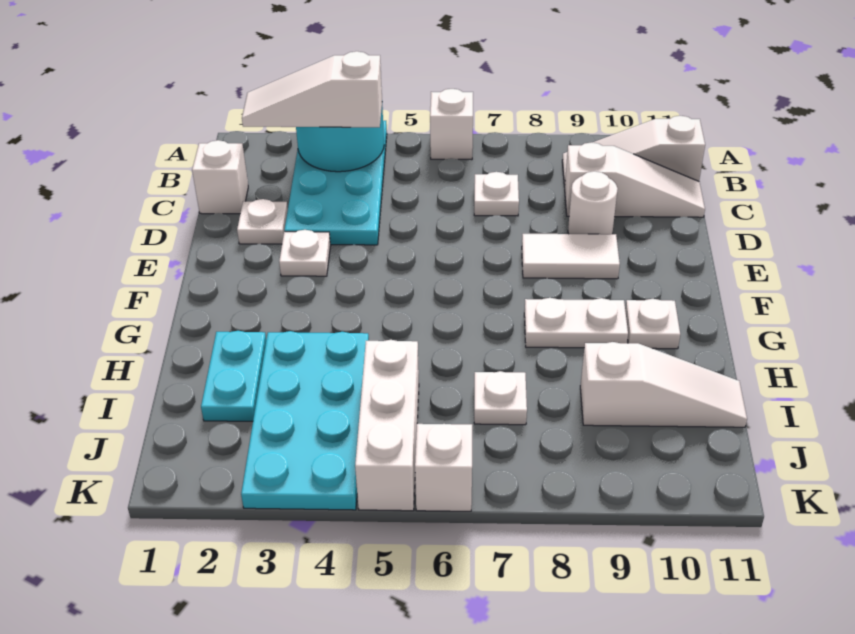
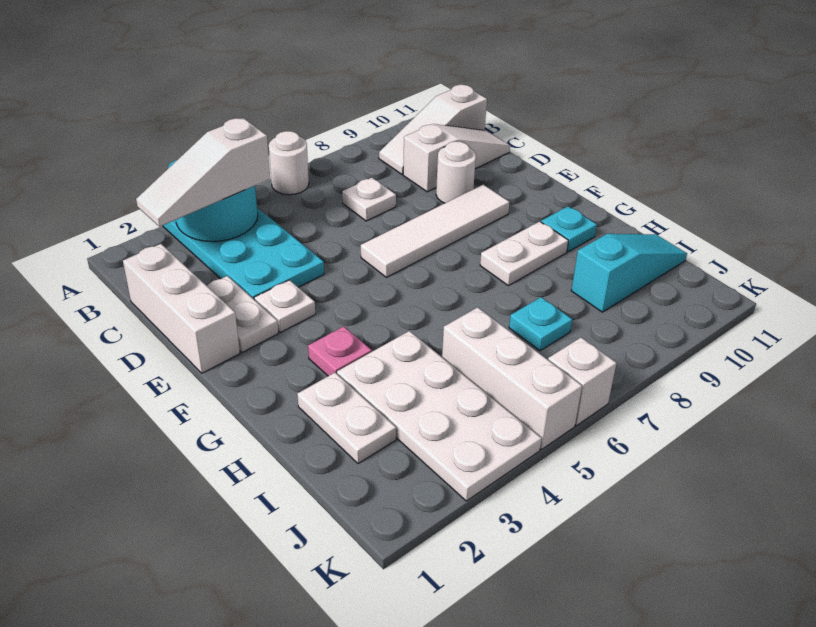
white 1x1 brick [430,89,473,160] -> white 1x1 round brick [269,131,309,195]
white 1x1 brick [192,140,248,214] -> white 1x3 brick [123,244,240,373]
white 1x1 plate [237,199,288,244] -> white 1x2 plate [207,276,278,352]
white 1x2 tile [522,234,620,279] -> white 1x4 tile [361,185,509,277]
none -> pink 1x1 plate [308,326,372,376]
white 1x1 plate [625,299,680,349] -> cyan 1x1 plate [541,206,597,252]
cyan 1x2 plate [201,331,266,421] -> white 1x2 plate [297,373,396,464]
cyan 2x4 plate [241,331,369,510] -> white 2x4 plate [337,331,542,501]
white 1x1 plate [474,371,527,425] -> cyan 1x1 plate [509,297,572,351]
white 1x3 slope [580,342,747,427] -> cyan 1x3 slope [571,234,687,312]

